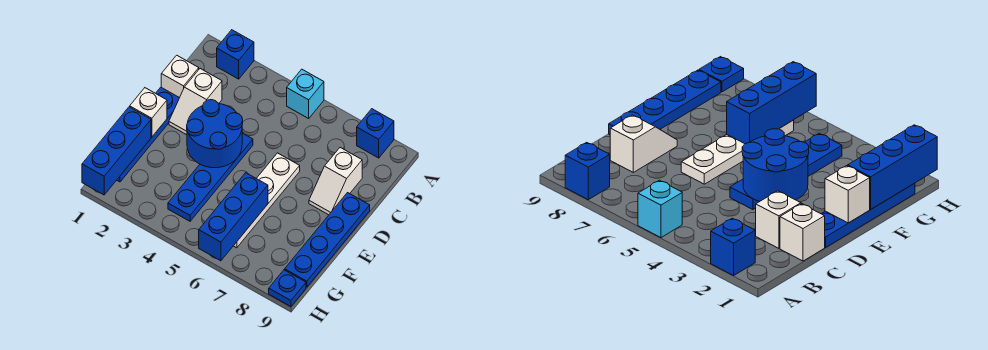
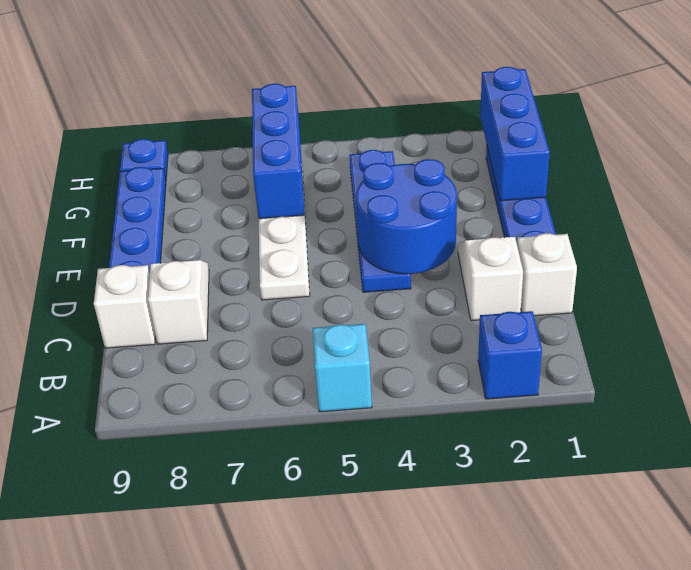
blue 1x1 brick [357,109,394,158] -> none
white 1x1 brick [130,88,167,137] -> white 1x1 brick moved to [94,265,156,348]

